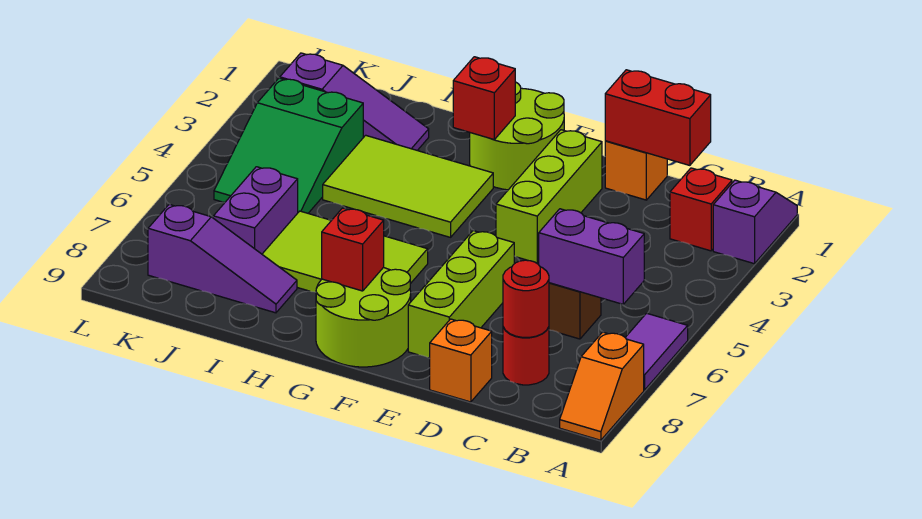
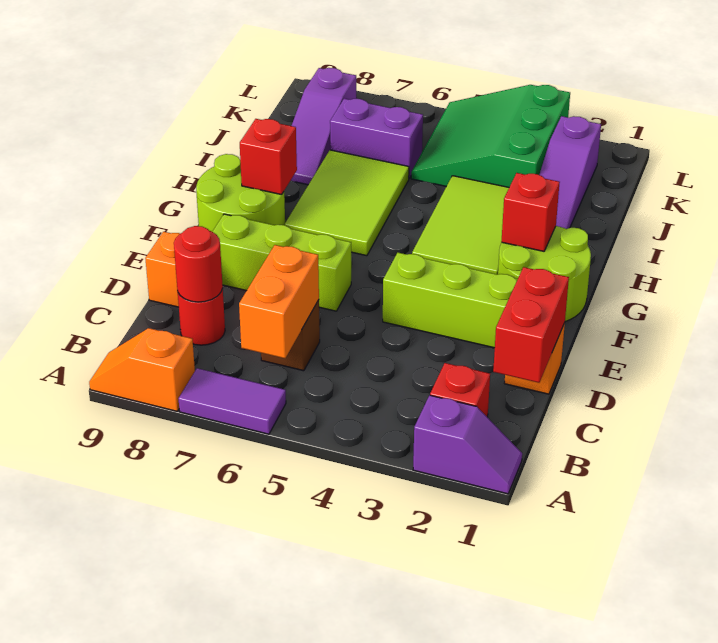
purple 1x2 brick [539,209,644,304] -> orange 1x2 brick [239,245,319,358]
green 2x3 slope [214,78,363,213] -> green 3x3 slope [411,85,570,187]

